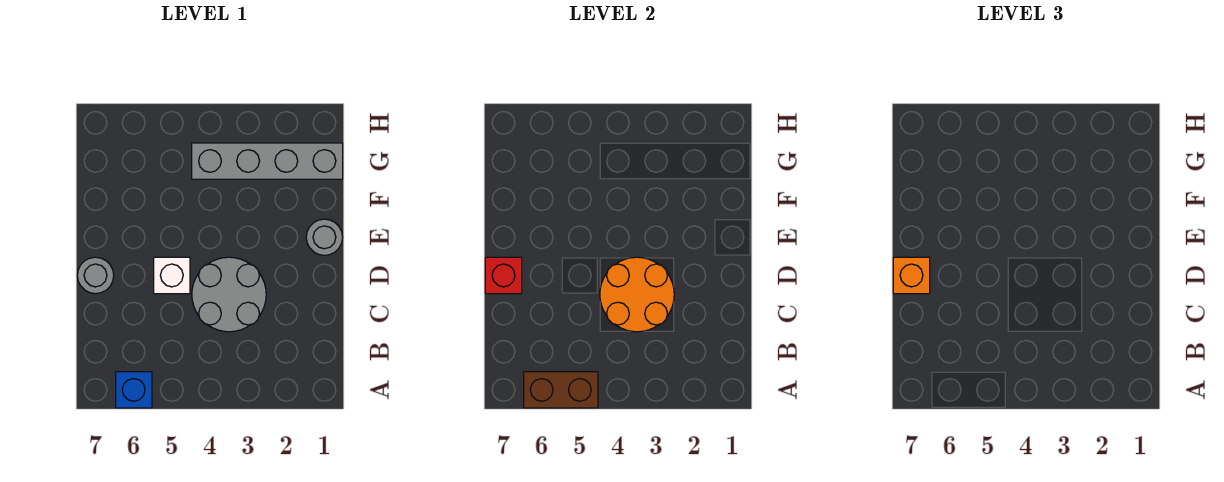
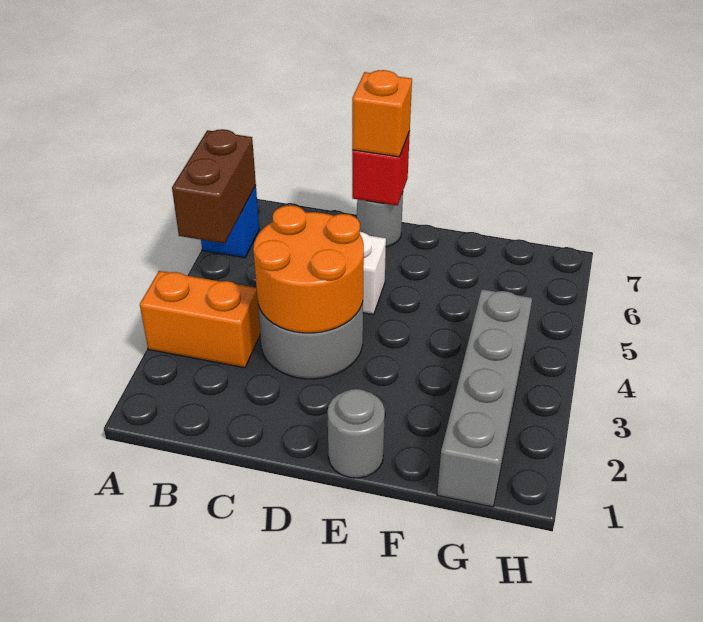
none -> orange 1x2 brick [140,271,260,368]

